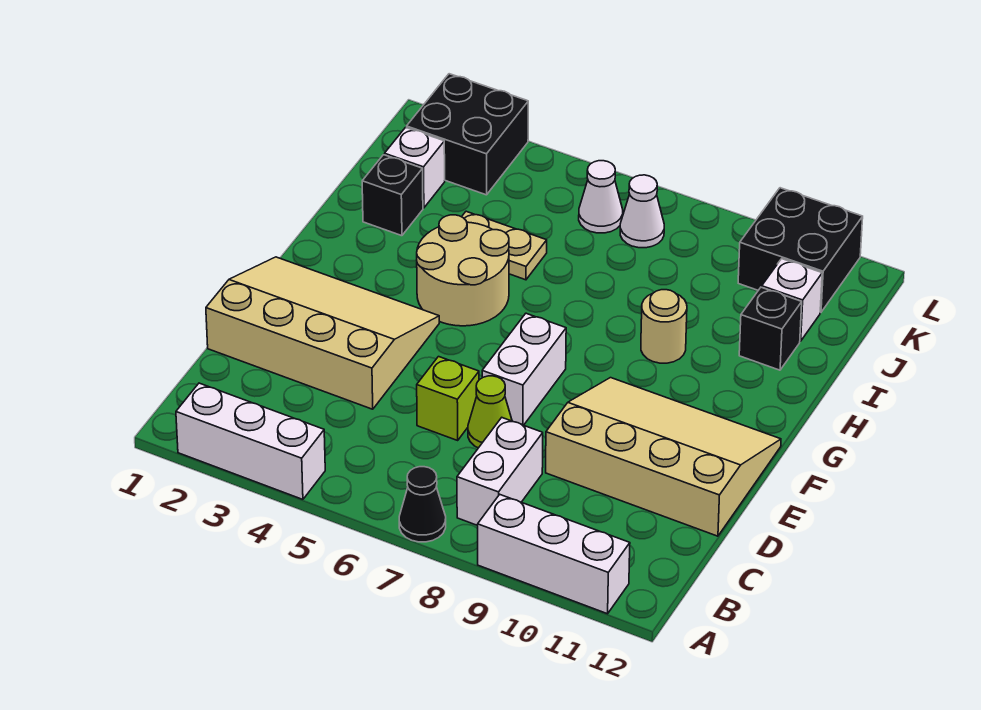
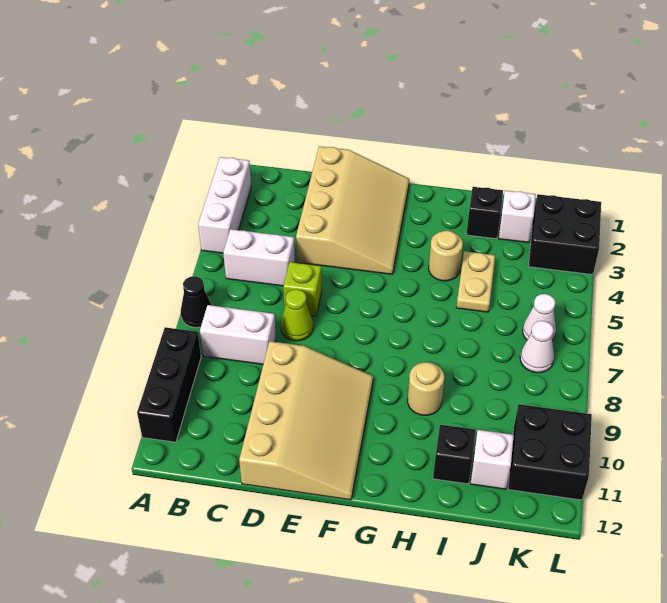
white 1x3 brick [478,494,630,614] -> black 1x3 brick [137,327,201,442]
white 1x2 brick [482,313,566,425] -> white 1x2 brick moved to [223,229,295,286]
tan 2x2 round brick [417,215,509,326] -> tan 1x1 round brick [429,231,463,281]

